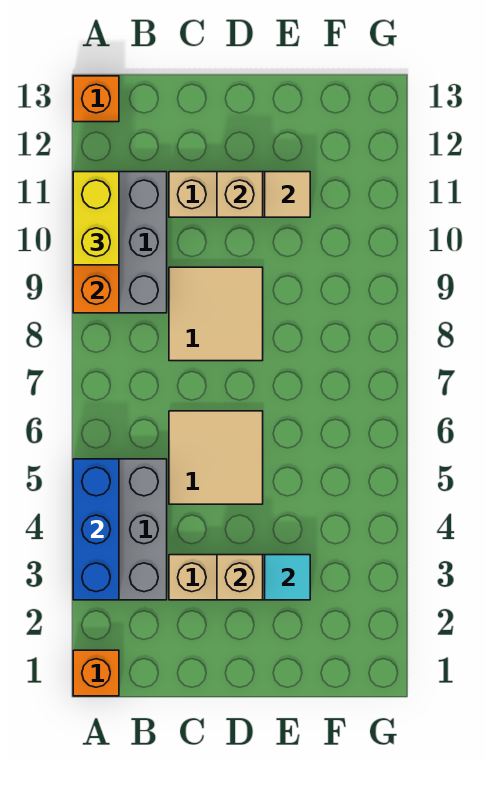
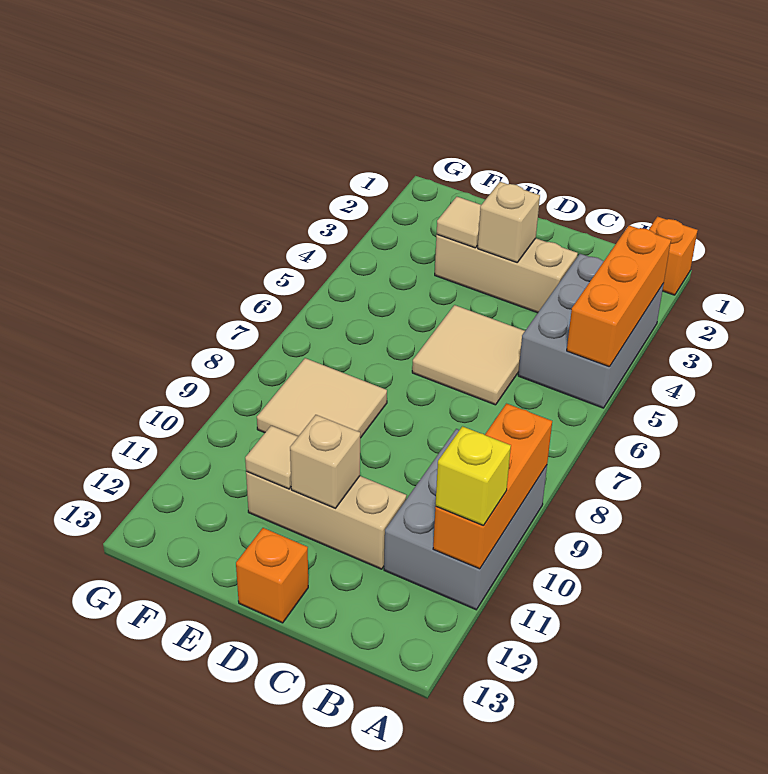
blue 1x3 brick [73,459,119,600] -> orange 1x3 brick [567,225,671,367]
yellow 1x2 brick [73,172,119,265] -> yellow 1x1 brick [436,426,511,526]
orange 1x1 brick [73,76,119,122] -> orange 1x1 brick moved to [236,528,308,623]
tan 2x2 tile [169,267,263,361] -> tan 2x2 tile moved to [257,358,387,438]
cyan 1x1 tile [265,555,310,600] -> tan 1x1 tile [437,197,481,248]

